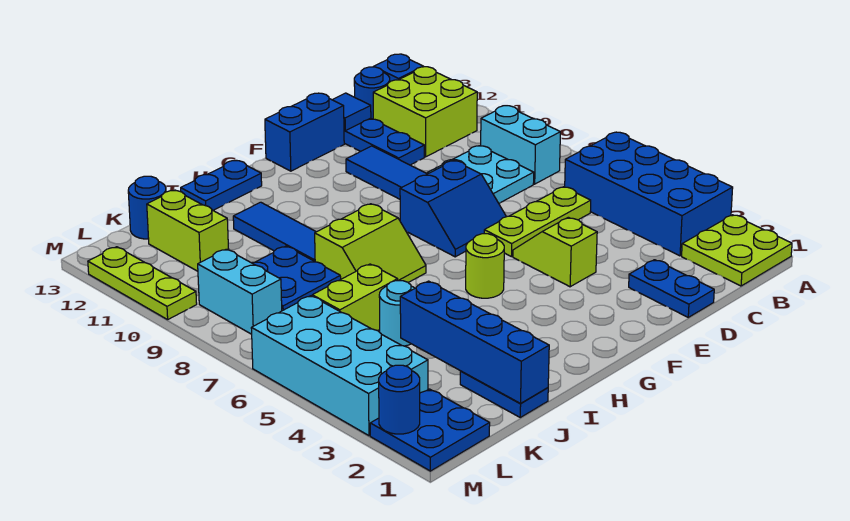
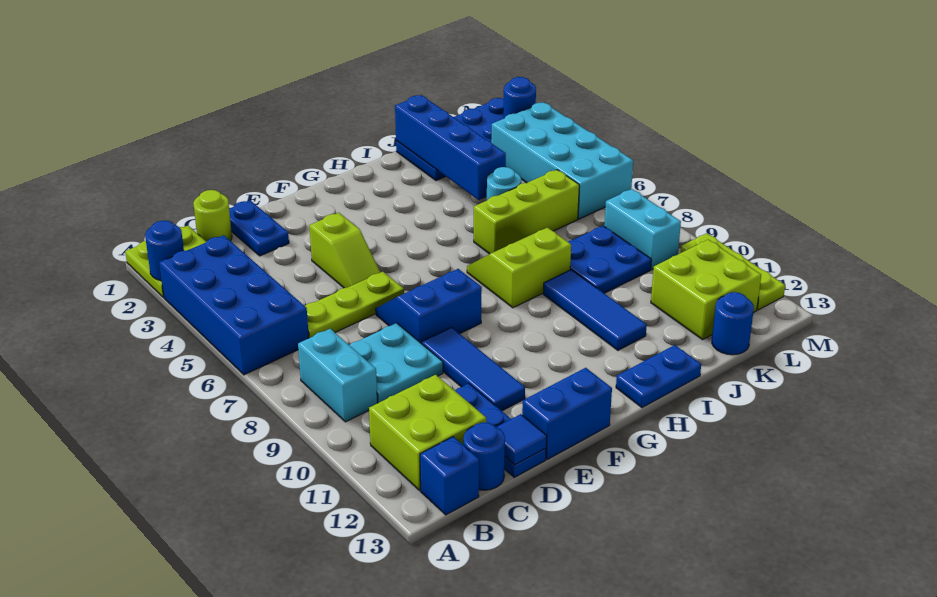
none -> blue 1x1 round brick [145,221,184,281]
lime 1x1 round brick [466,234,504,298] -> lime 1x1 round brick moved to [193,190,232,242]
lime 1x2 brick [312,264,398,331] -> lime 1x3 brick [474,170,579,254]
lime 1x2 brick [147,190,229,271] -> lime 2x2 brick [651,240,761,340]

